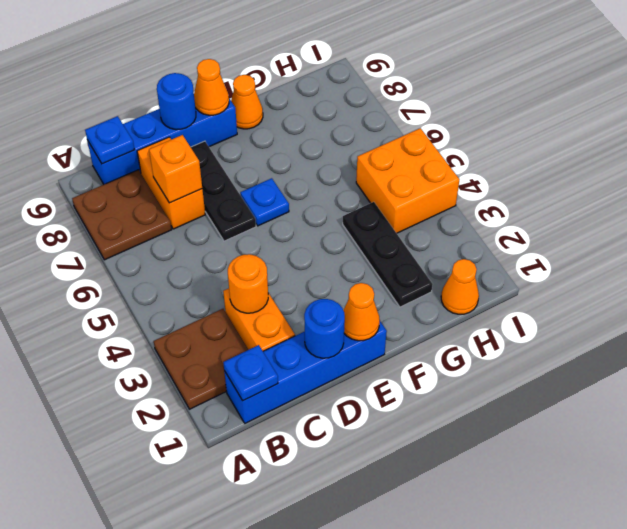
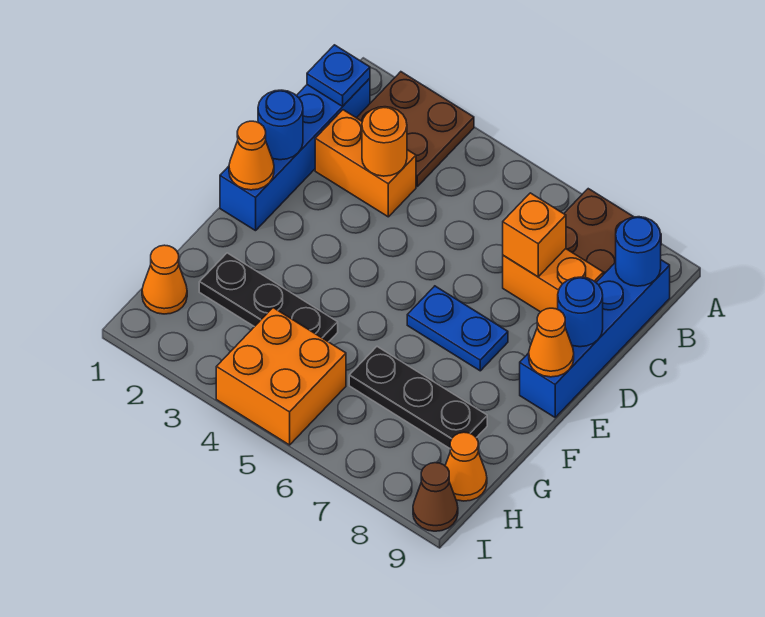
blue 1x1 plate [85,116,135,164] -> blue 1x1 round brick [616,217,661,286]
black 1x3 plate [191,141,256,241] -> black 1x3 plate moved to [349,347,487,448]
blue 1x1 plate [240,178,289,226] -> blue 1x2 plate [407,286,508,371]
orange 1x1 cone [231,75,263,129] -> orange 1x1 cone moved to [445,432,487,501]
none -> brown 1x1 cone [413,463,458,531]

